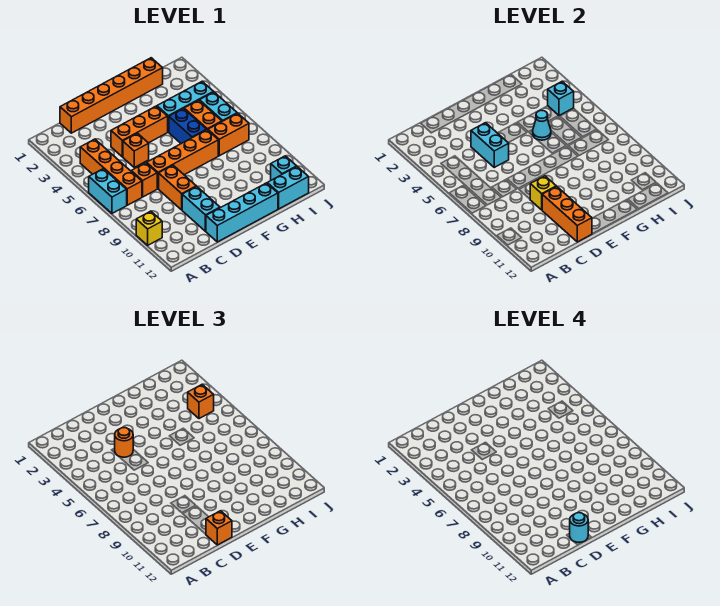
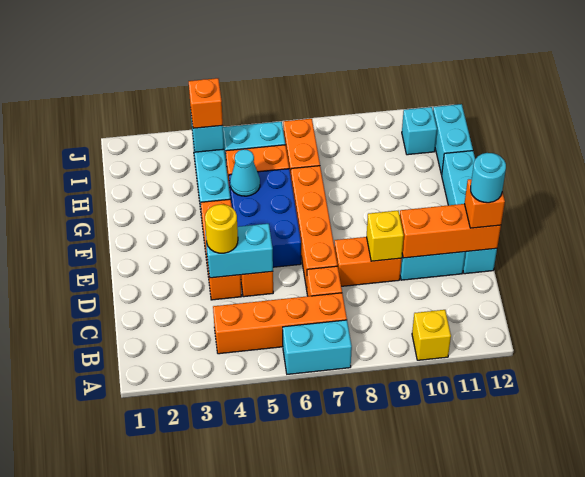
orange 1x6 brick [60,58,163,133] -> none
orange 1x1 round brick [115,428,133,457] -> yellow 1x1 round brick [205,204,238,253]
blue 1x2 brick [169,109,207,144] -> blue 2x3 brick [229,169,301,267]

